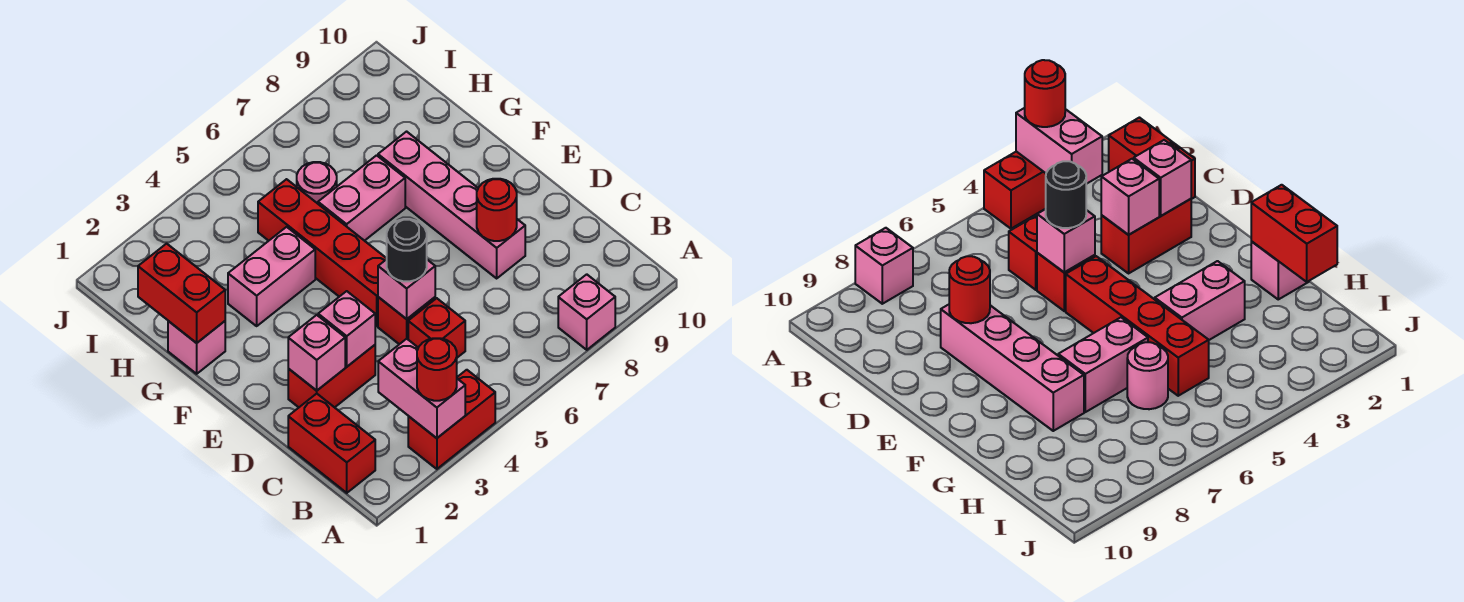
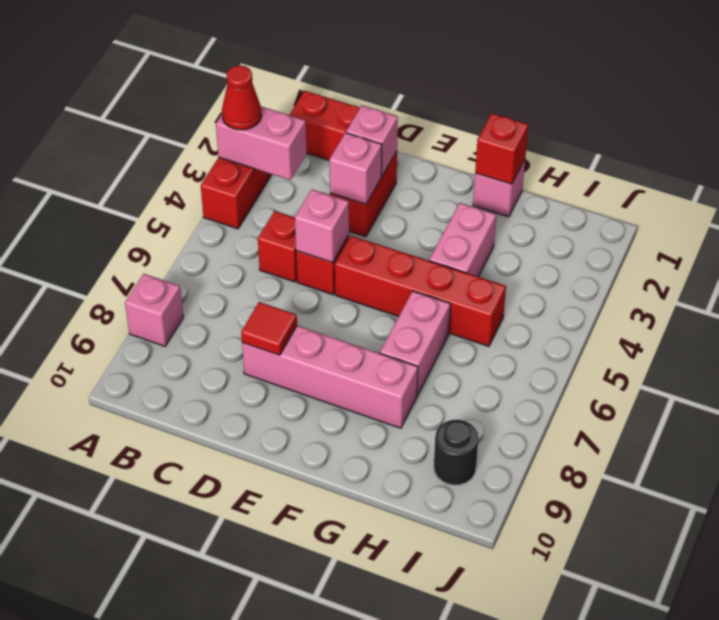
red 1x1 round brick [417,338,457,401] -> red 1x1 cone [222,65,261,130]
black 1x1 round brick [387,219,427,281] -> black 1x1 round brick moved to [434,420,478,485]
red 1x1 round brick [477,179,517,241] -> red 1x1 tile [241,302,297,355]
red 1x2 brick [138,244,225,343] -> red 1x1 brick [475,113,528,184]
pink 1x1 round brick [297,162,337,204] -> none

